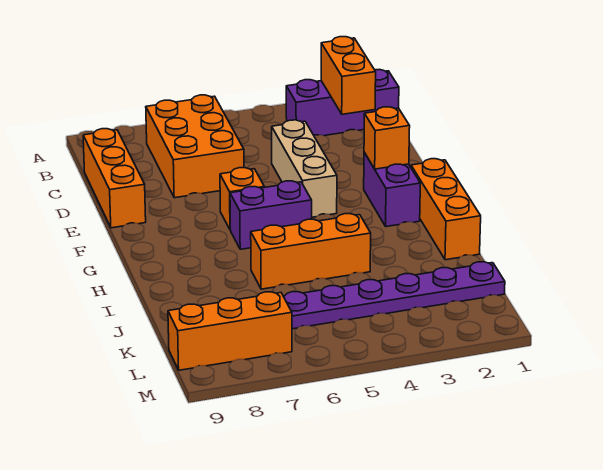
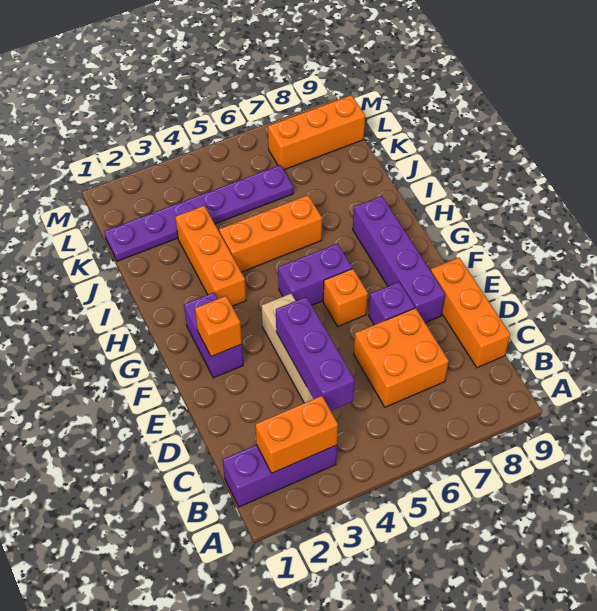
orange 1x2 brick [321,37,376,114] -> orange 1x2 brick turned to [255,396,338,473]
orange 2x3 brick [146,95,244,198] -> orange 2x2 brick [354,308,449,407]
none -> purple 1x3 brick [276,297,355,411]
none -> purple 1x1 brick [368,282,415,325]
none -> purple 1x4 brick [353,196,445,323]
orange 1x3 brick [411,159,481,260] -> orange 1x3 brick moved to [175,206,246,306]

